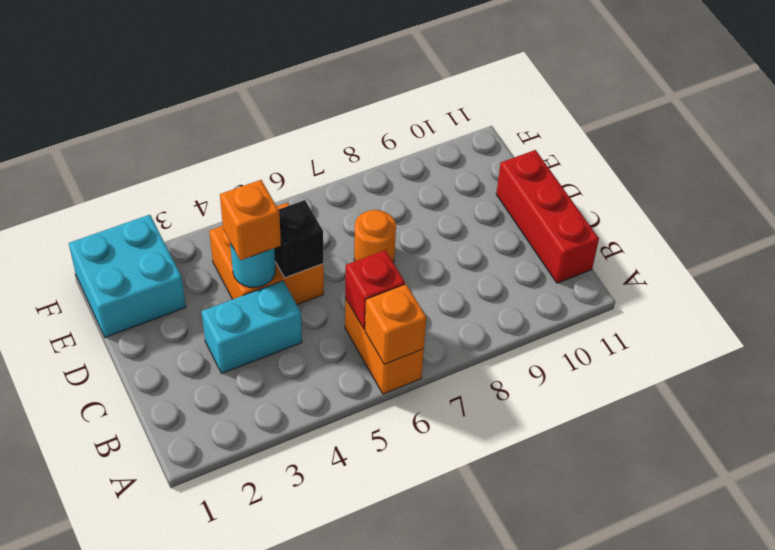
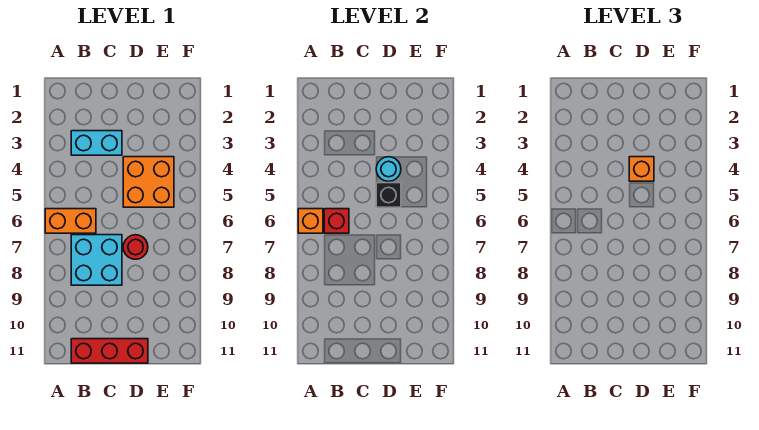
cyan 1x2 brick [202,281,302,373] -> cyan 1x2 brick turned to [71,131,122,155]
orange 1x1 round brick [354,210,396,262] -> red 1x1 round brick [123,235,148,259]
cyan 2x2 brick [69,215,186,337] -> cyan 2x2 brick moved to [71,235,122,285]

